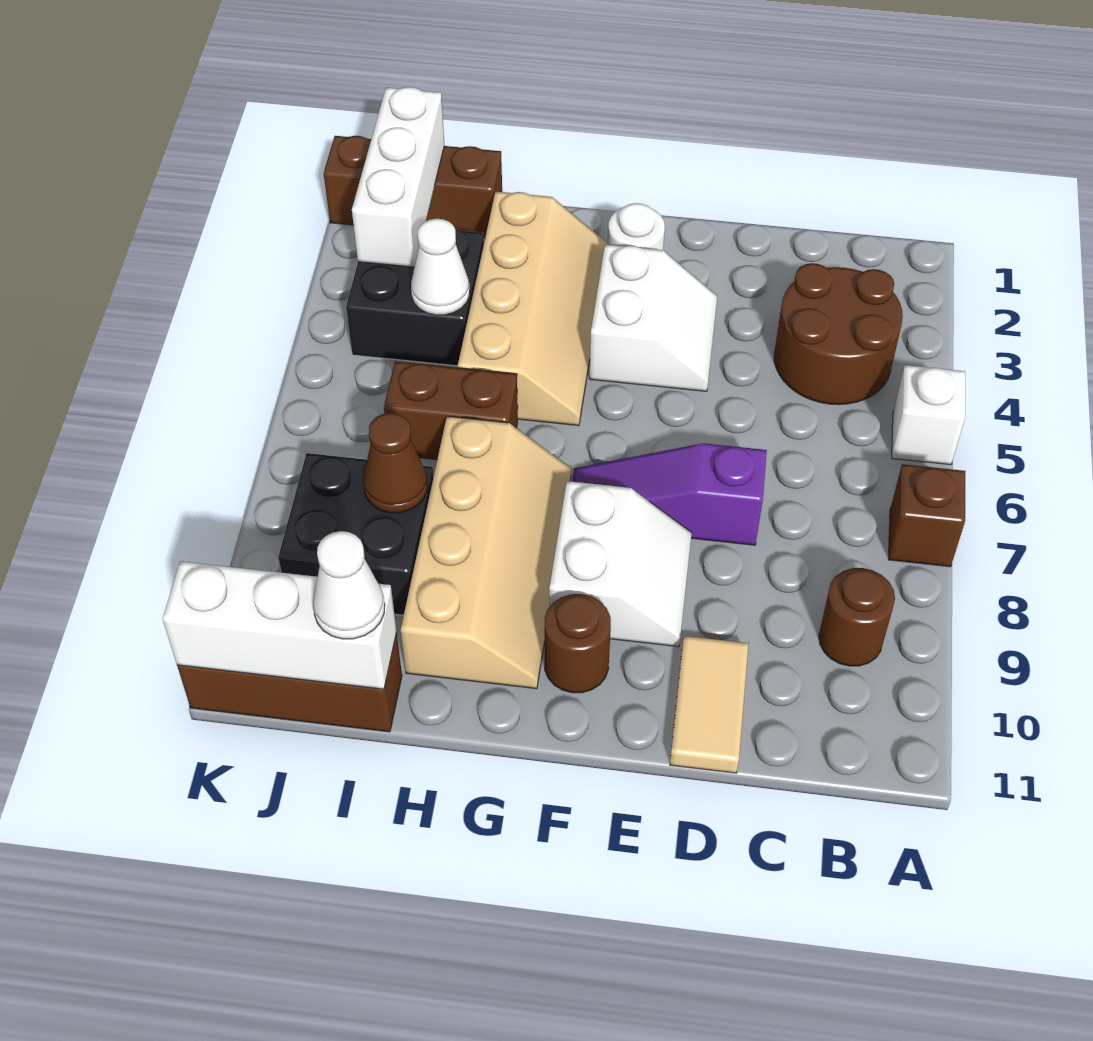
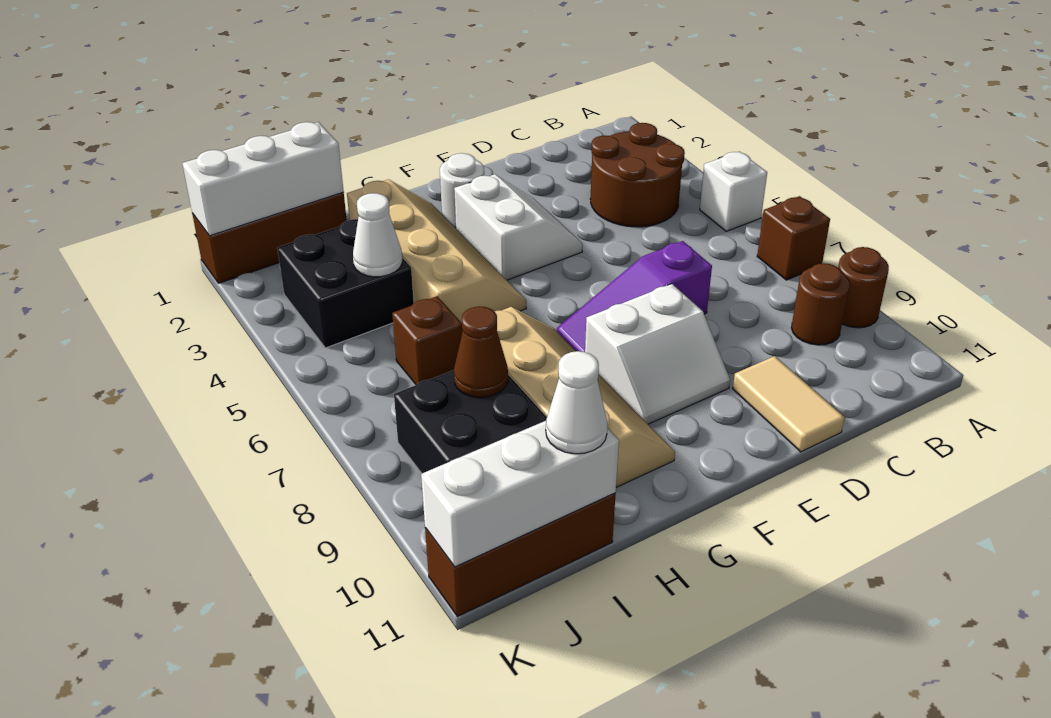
white 2x2 slope [549,481,692,647] -> white 2x2 slope turned to [585,284,730,424]
brown 1x1 round brick [545,594,611,693] -> brown 1x1 round brick moved to [838,247,889,328]
brown 1x2 brick [384,361,518,460] -> brown 1x1 brick [392,296,462,385]
white 1x3 brick [352,87,444,267] -> white 1x3 brick turned to [182,122,344,236]

